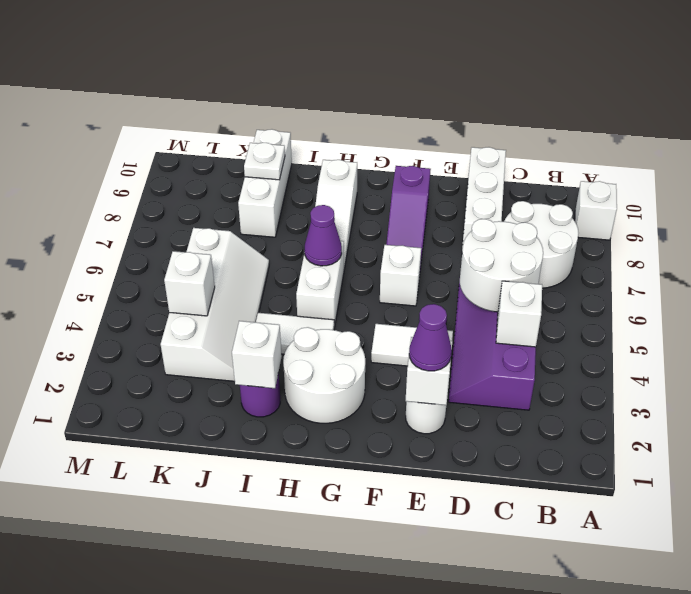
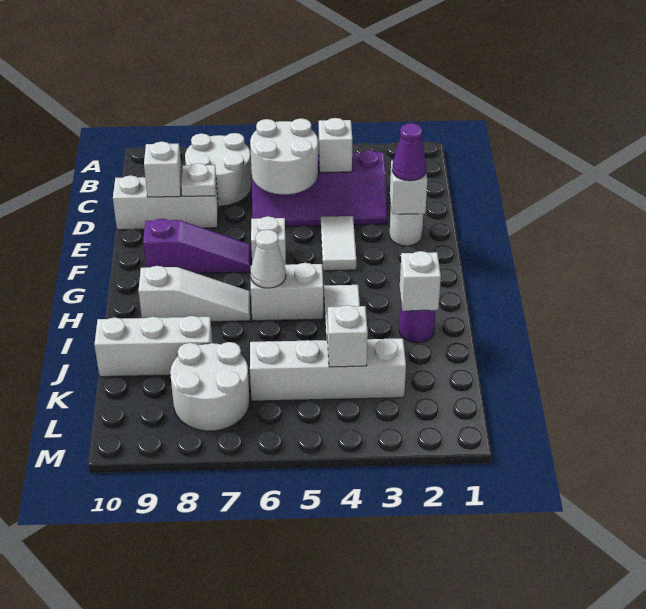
white 1x1 brick [575,181,617,240] -> white 1x1 brick moved to [144,142,182,197]
white 2x2 round brick [283,327,365,423] -> white 2x2 round brick moved to [170,342,250,431]
purple 1x1 cone [305,205,342,266] -> white 1x1 cone [250,230,286,288]
white 1x1 plate [244,143,285,180] -> white 1x1 plate moved to [181,163,216,196]

